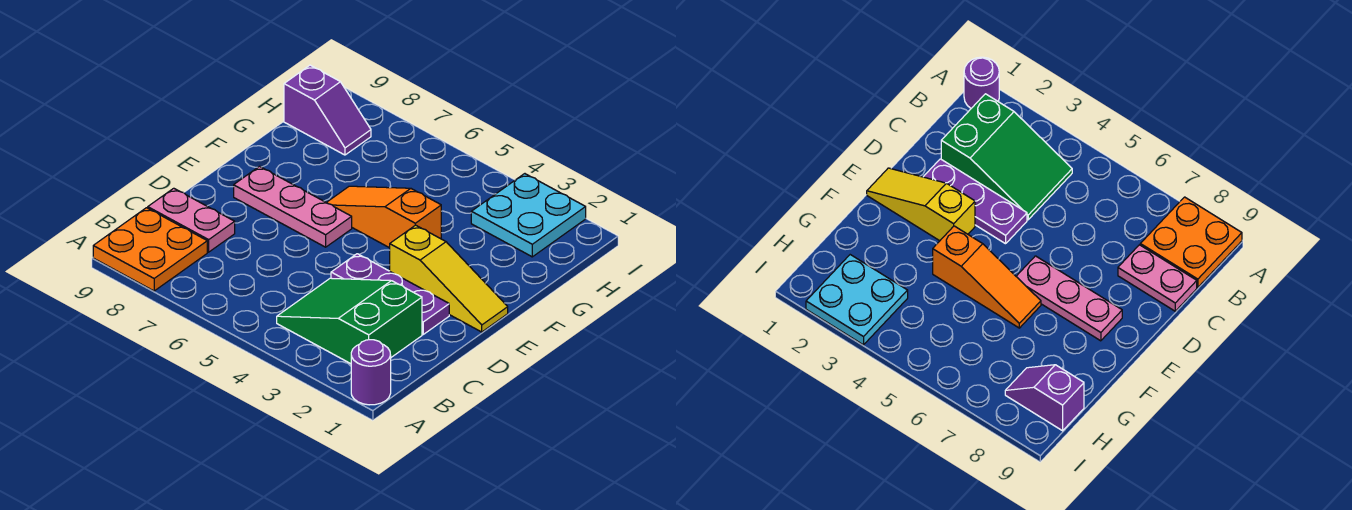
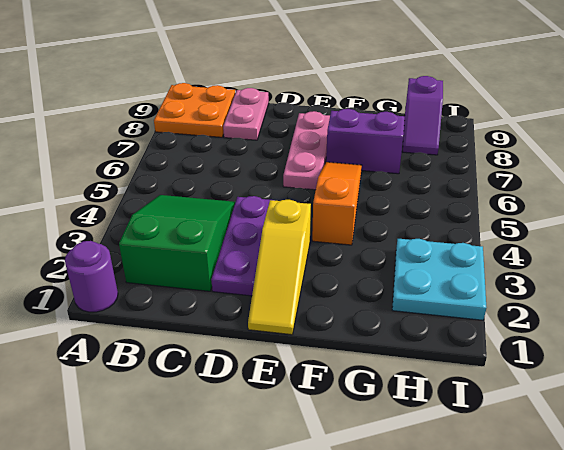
none -> purple 1x2 brick [326,109,405,174]

